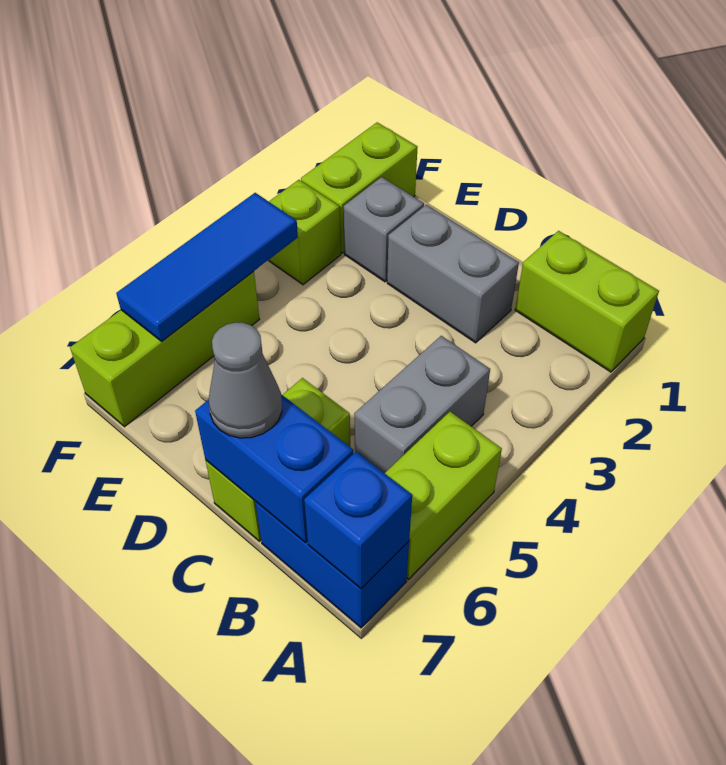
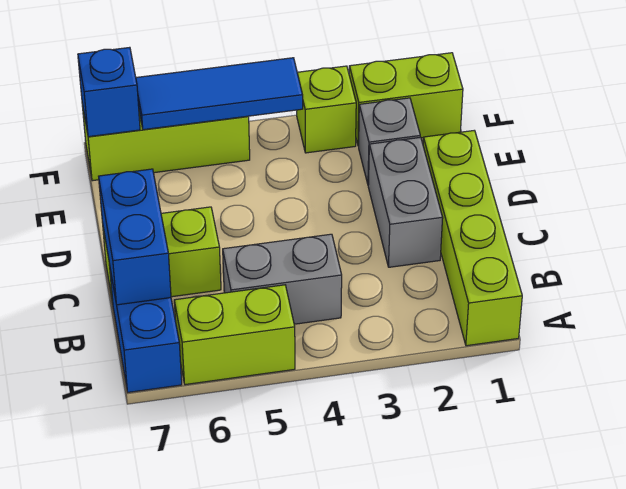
lime 1x2 brick [515,231,659,372] -> lime 1x4 brick [423,130,522,346]
blue 1x1 brick [304,452,412,589] -> blue 1x1 brick moved to [78,47,140,137]
grey 1x1 cone [209,323,282,438] -> none

